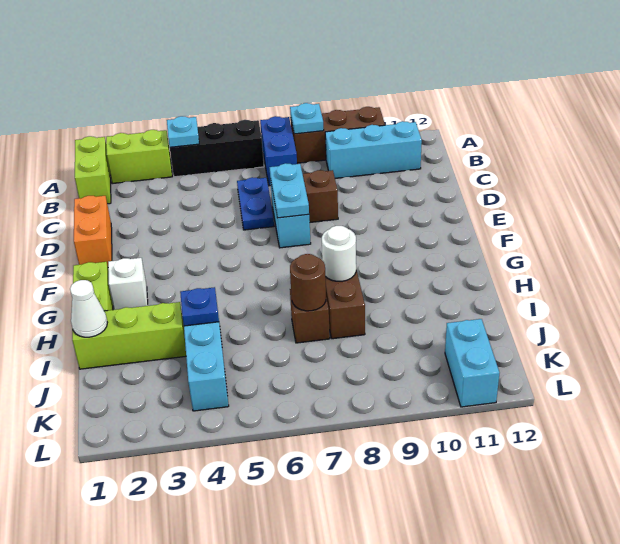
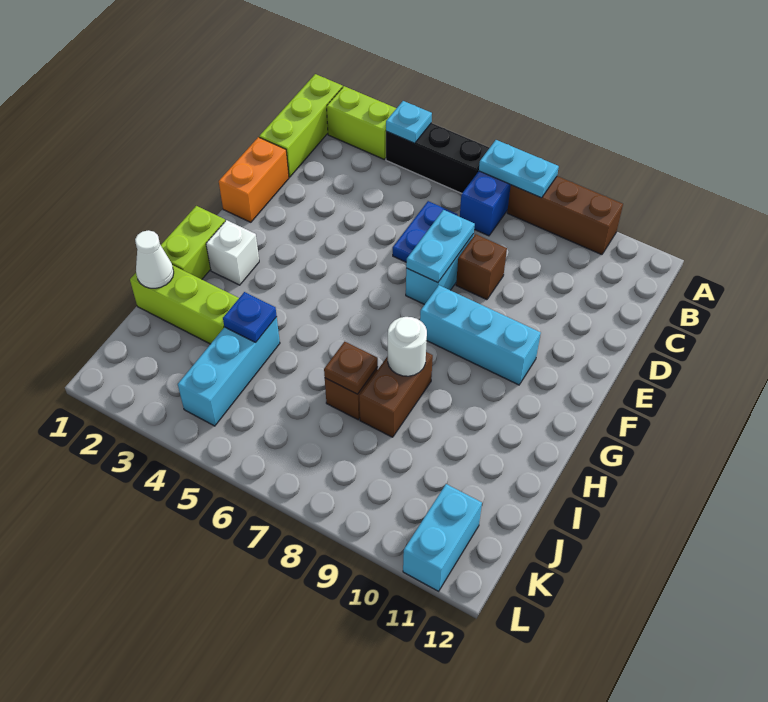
lime 1x2 brick [75,136,111,204] -> lime 1x3 brick [259,74,343,177]
cyan 1x1 plate [290,103,324,134] -> cyan 1x2 plate [479,140,559,198]
cyan 1x3 brick [325,121,422,178] -> cyan 1x3 brick moved to [420,285,541,385]
brown 1x1 round brick [290,254,326,311] -> brown 1x1 plate [324,342,378,394]

